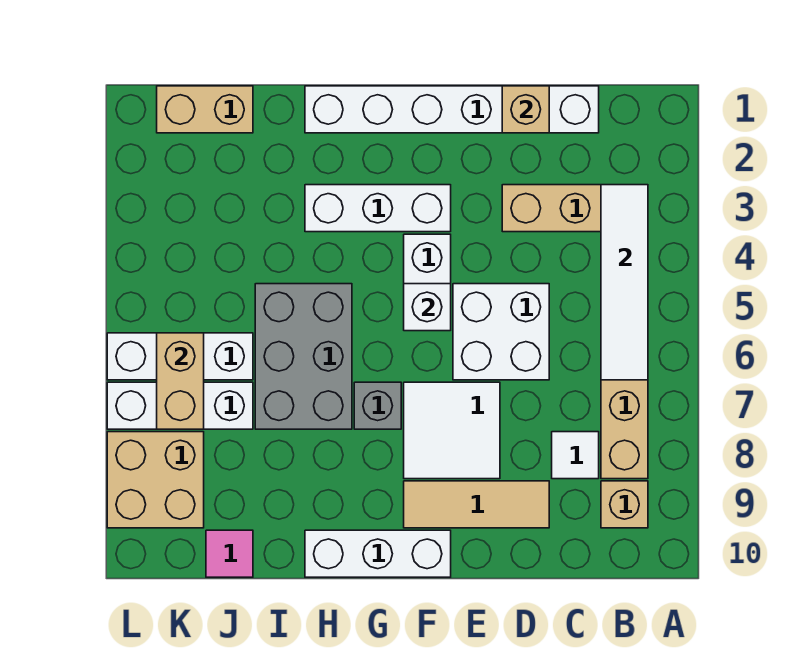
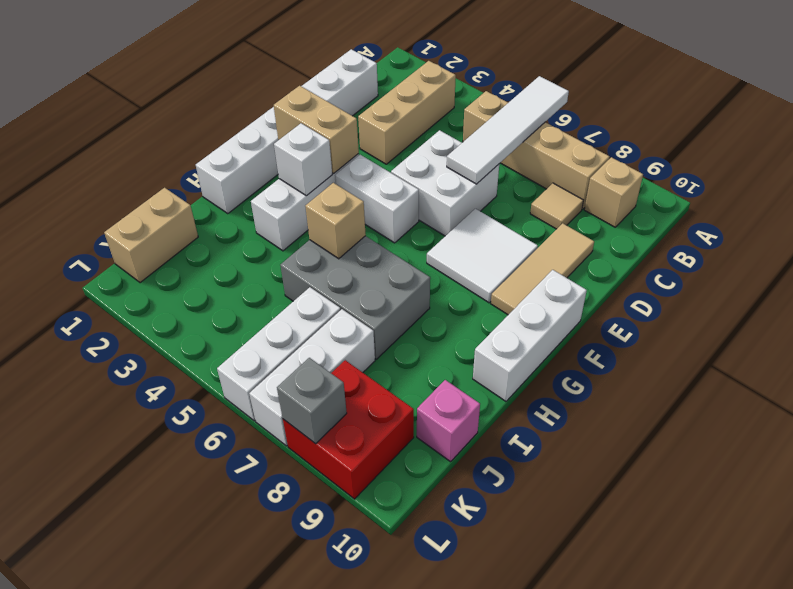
white 1x4 tile [601,185,648,380] -> white 1x4 tile turned to [447,76,569,184]
white 1x1 tile [552,432,599,479] -> tan 1x1 tile [530,183,583,229]
tan 1x1 brick [502,86,549,133] -> tan 1x1 brick moved to [305,183,366,259]
white 1x1 brick [404,284,451,331] -> white 1x1 brick moved to [274,123,332,196]
grey 1x1 brick [354,382,401,429] -> grey 1x1 brick moved to [277,358,347,444]
pink 1x1 tile [206,530,253,577] -> pink 1x1 brick [417,380,480,462]
tan 1x2 brick [157,333,204,429] -> tan 1x2 brick moved to [274,86,359,173]
tan 2x2 brick [107,432,204,528] -> red 2x2 brick [283,360,414,499]

